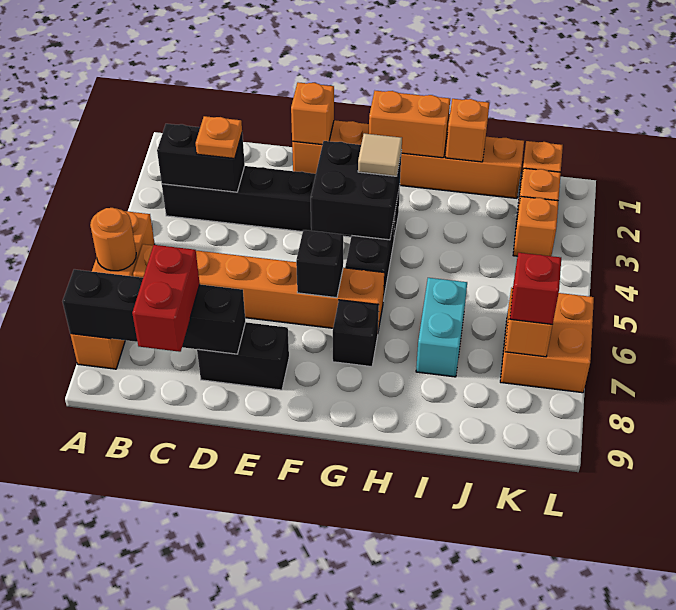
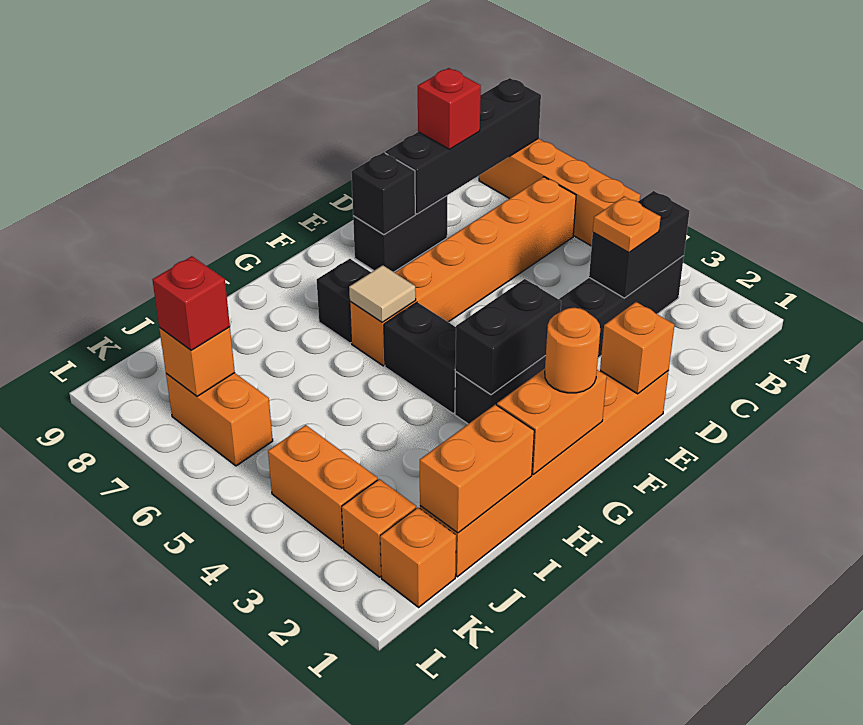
orange 1x1 round brick [90,208,136,271] -> orange 1x1 round brick moved to [545,308,600,393]
red 1x2 brick [132,245,200,352] -> red 1x1 brick [418,68,481,149]
black 2x2 brick [311,141,402,240] -> black 1x2 brick [455,279,561,395]
black 1x1 brick [296,230,343,298] -> black 1x1 brick moved to [351,152,415,235]
tan 1x1 tile [358,133,402,176] -> tan 1x1 tile moved to [349,265,416,322]
orange 1x1 brick [446,99,489,162] -> orange 1x2 brick [420,404,534,533]
cyan 1x2 brick [416,278,467,377] -> none
orange 1x1 brick [513,196,558,256] -> orange 1x2 brick [268,425,378,548]
orange 2x2 brick [500,288,594,393] -> orange 1x2 brick [166,373,273,466]

